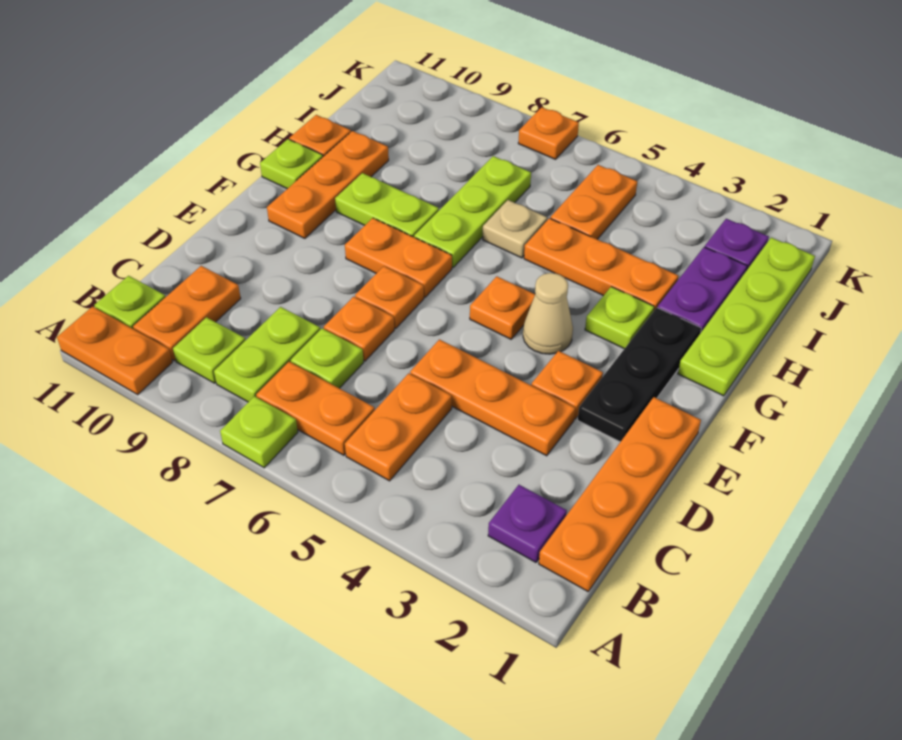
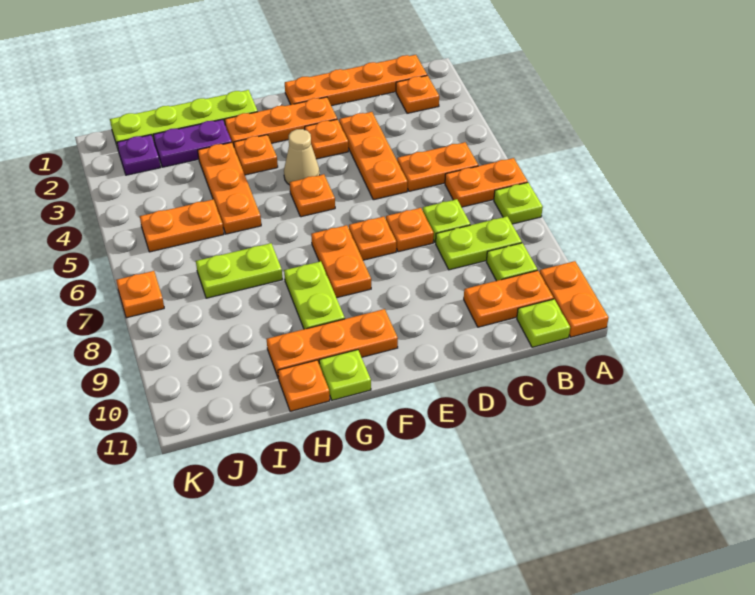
purple 1x1 plate [488,485,567,562] -> orange 1x1 plate [396,76,439,113]
orange 1x2 plate [256,362,375,455] -> orange 1x2 plate turned to [445,158,528,207]
black 1x3 plate [578,308,701,442] -> orange 1x3 plate [225,97,337,146]
lime 1x1 plate [585,287,654,349] -> orange 1x1 plate [234,135,278,175]
lime 1x3 plate [414,156,531,267] -> lime 1x2 plate [196,243,283,298]
tan 1x1 plate [483,200,547,258] -> none

